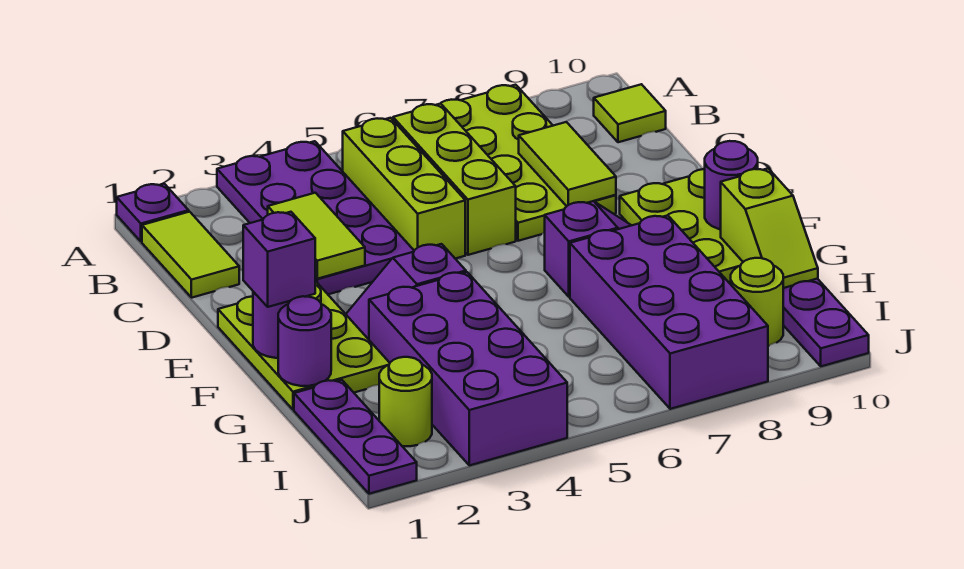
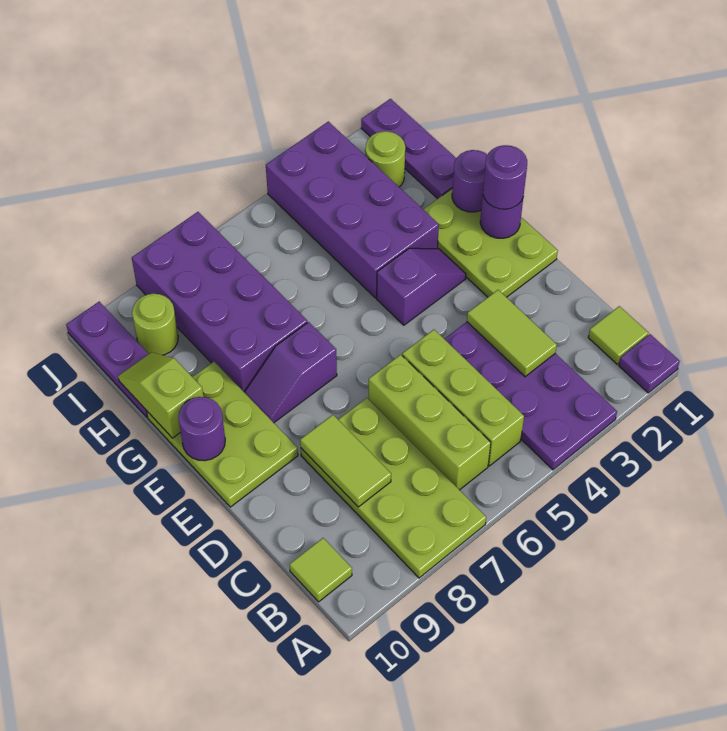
lime 1x2 tile [142,212,239,298] -> lime 1x1 tile [588,306,649,364]
purple 1x1 brick [243,212,315,307] -> purple 1x1 round brick [483,145,527,209]

